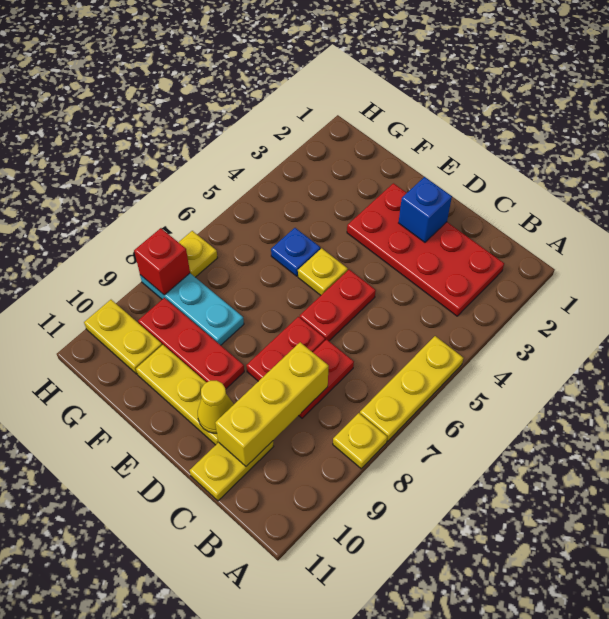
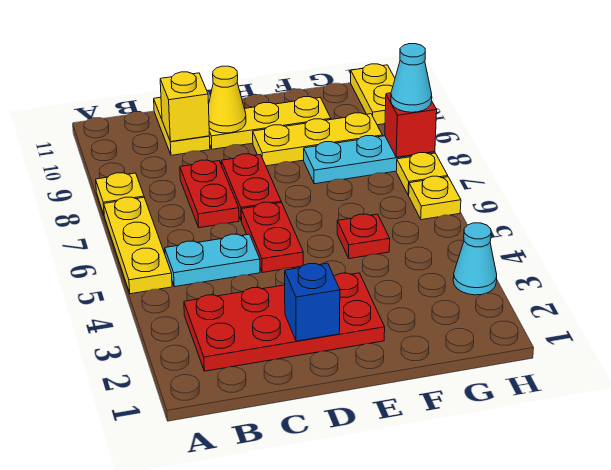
none -> cyan 1x2 plate [165,234,260,287]
yellow 1x3 brick [215,342,329,466] -> yellow 1x1 brick [160,72,209,142]
yellow 1x1 plate [298,248,348,295] -> yellow 1x1 plate moved to [409,176,461,220]
red 1x3 plate [138,298,244,389] -> yellow 1x3 plate [253,113,382,166]
blue 1x1 plate [271,228,320,276] -> red 1x1 plate [337,214,390,259]
yellow 1x2 plate [84,300,162,374] -> yellow 1x2 plate turned to [351,64,395,125]
none -> cyan 1x1 cone [453,223,497,295]
none -> cyan 1x1 cone [391,44,432,112]

